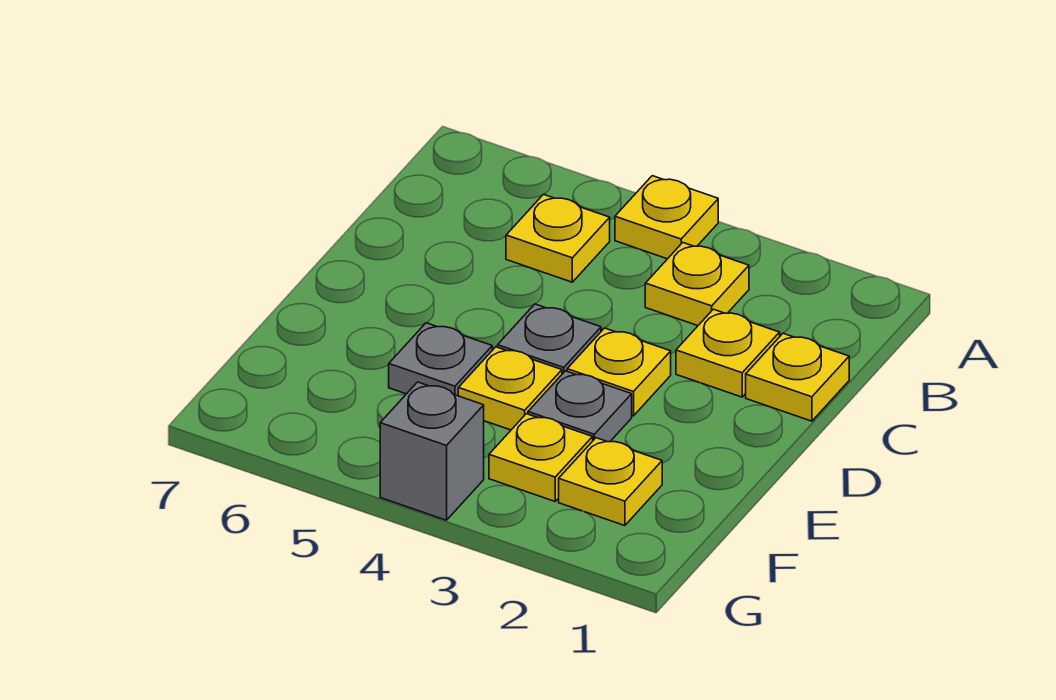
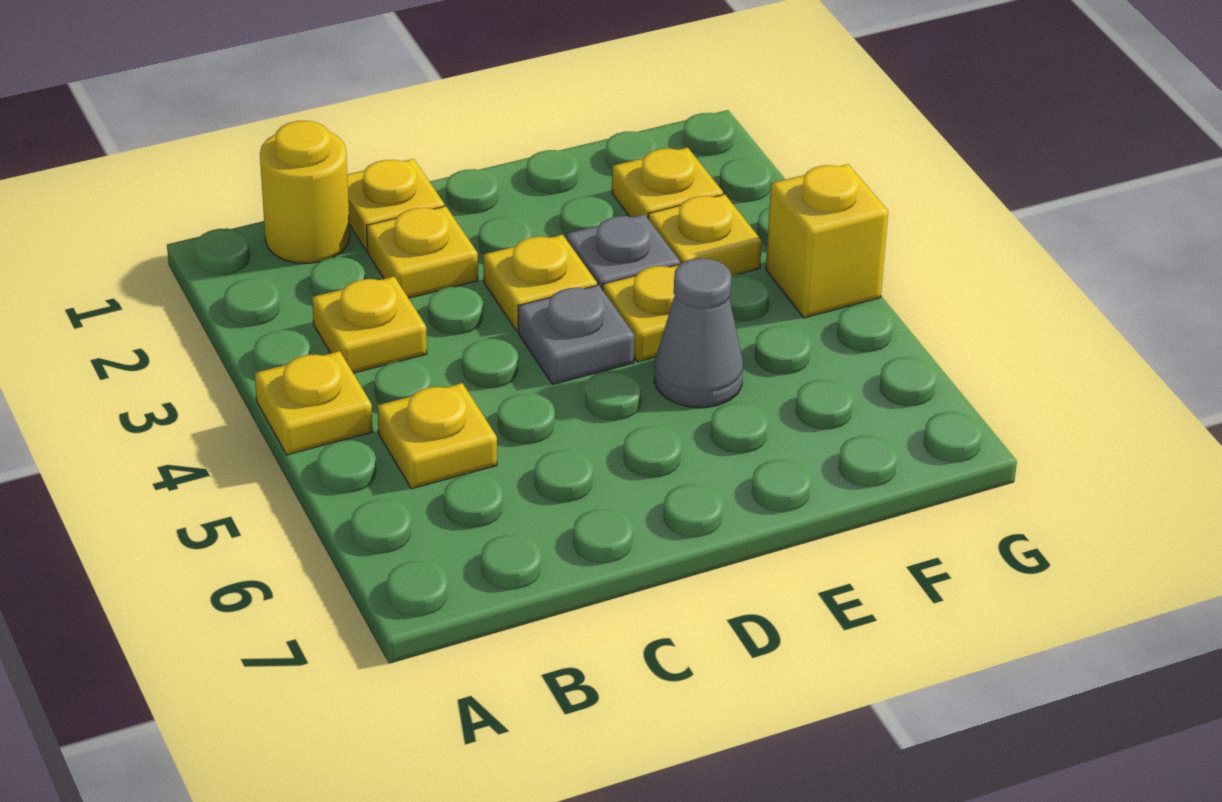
none -> yellow 1x1 round brick [260,121,350,263]
grey 1x1 plate [389,323,492,396] -> grey 1x1 cone [654,258,743,408]
grey 1x1 brick [380,382,484,520] -> yellow 1x1 brick [766,164,888,318]

